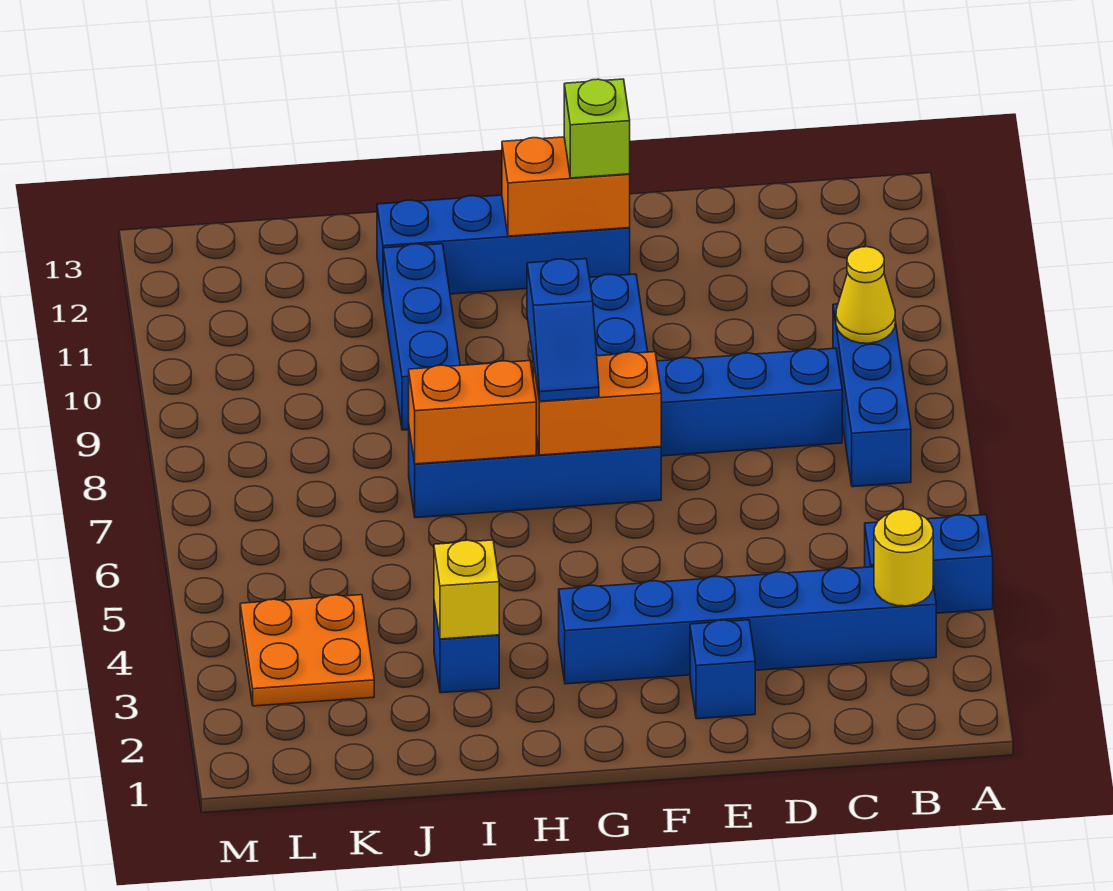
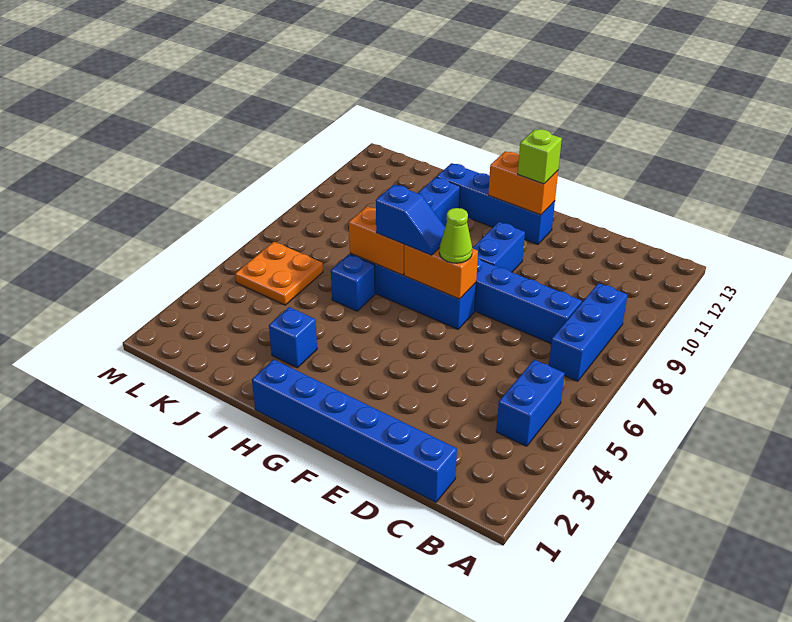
blue 1x2 brick [865,515,993,613] -> blue 1x2 brick turned to [496,360,565,446]
blue 1x6 brick [559,567,936,684] -> blue 1x6 brick moved to [252,360,457,502]
yellow 1x1 round brick [874,509,933,606] -> none
yellow 1x1 cone [836,247,895,343] -> none
blue 1x1 brick [690,620,755,719] -> blue 1x1 brick moved to [331,254,375,311]
none -> lime 1x1 cone [439,208,472,263]
blue 1x2 slope [527,259,599,401] -> blue 1x2 slope turned to [376,185,445,255]
yellow 1x1 brick [434,540,499,639] -> none
orange 2x2 plate [240,595,374,706] -> orange 2x2 plate moved to [235,242,323,305]

